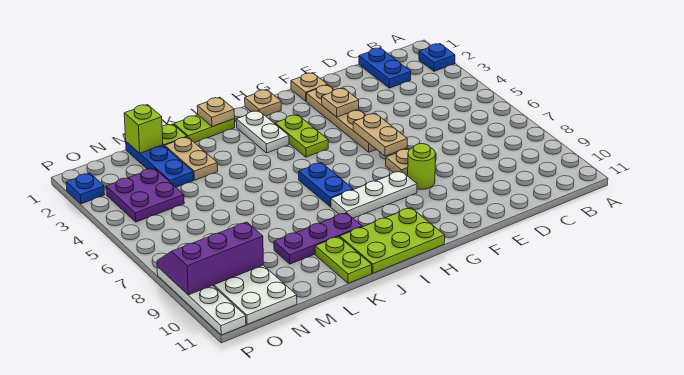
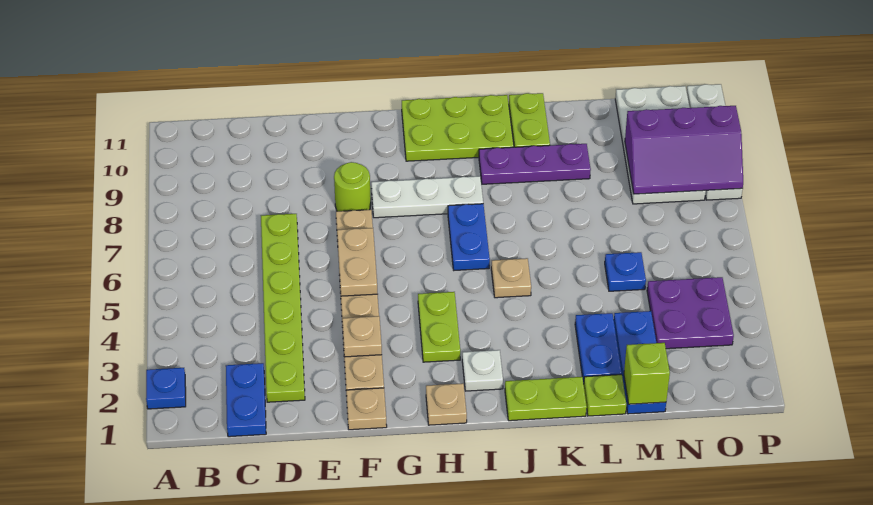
none -> lime 1x6 plate [261,214,305,402]
white 1x2 plate [236,111,289,153] -> white 1x1 plate [462,350,503,391]
tan 1x1 plate [197,97,235,127] -> tan 1x1 plate moved to [491,258,531,298]
tan 1x2 plate [165,137,218,180] -> blue 1x2 plate [575,313,622,383]
blue 1x1 plate [66,173,105,204] -> blue 1x1 plate moved to [605,252,646,291]

